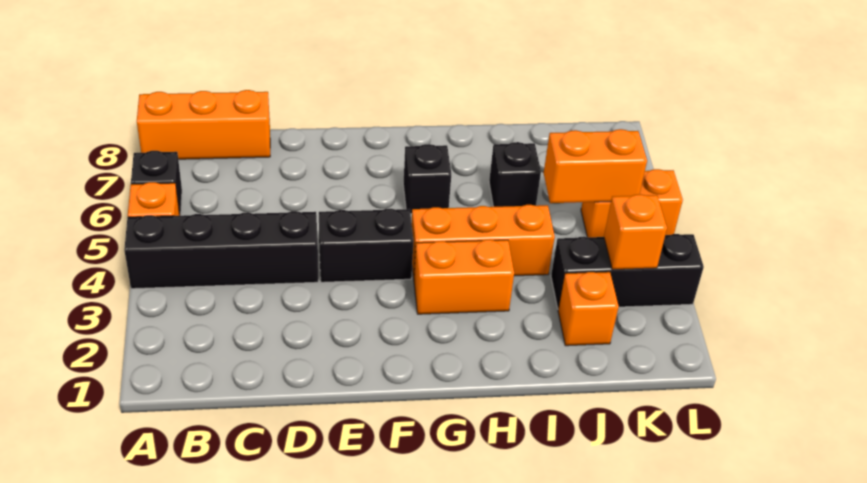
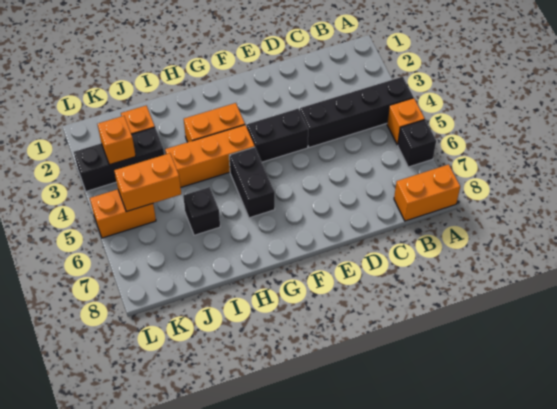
orange 1x3 brick [137,90,270,159] -> orange 1x2 brick [394,164,460,221]
black 1x1 brick [403,144,451,214] -> black 1x2 brick [229,147,275,218]

